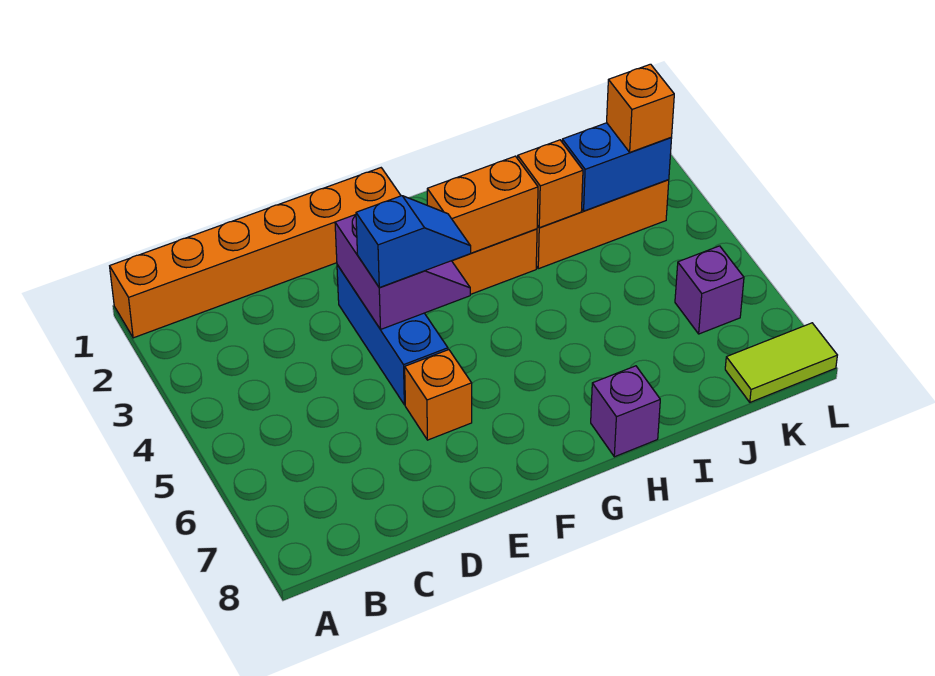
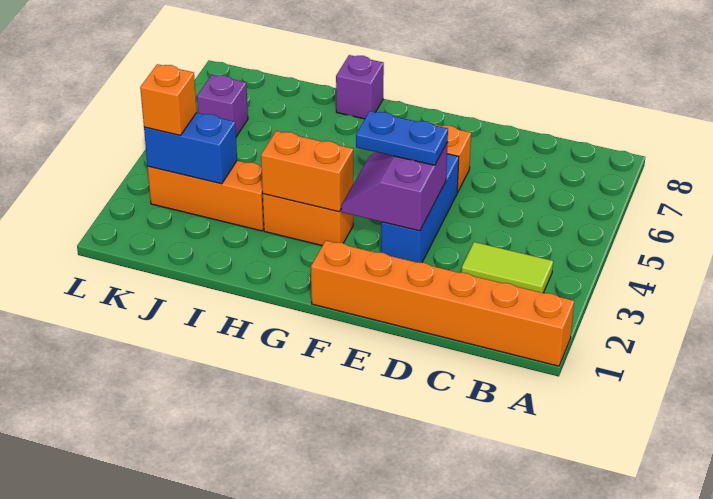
blue 1x2 slope [356,196,471,288] -> blue 1x2 plate [356,111,448,165]
orange 1x1 brick [518,140,583,228] -> none
lime 1x2 tile [725,323,837,402] -> lime 1x2 tile moved to [461,242,553,293]

